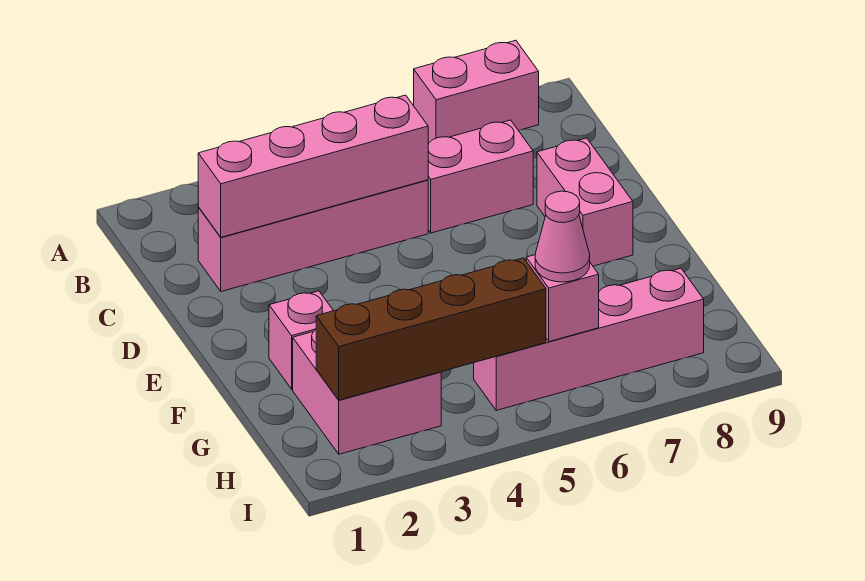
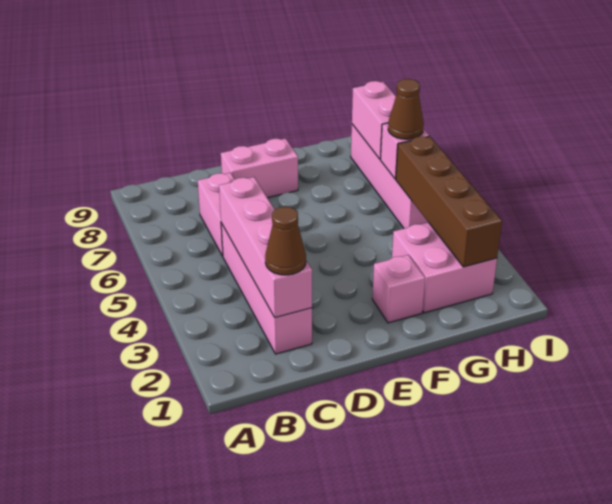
pink 1x2 brick [414,40,539,143] -> pink 1x2 brick moved to [352,81,396,159]
none -> brown 1x1 cone [265,207,306,275]
pink 1x1 cone [535,191,590,282] -> brown 1x1 cone [388,79,424,139]

